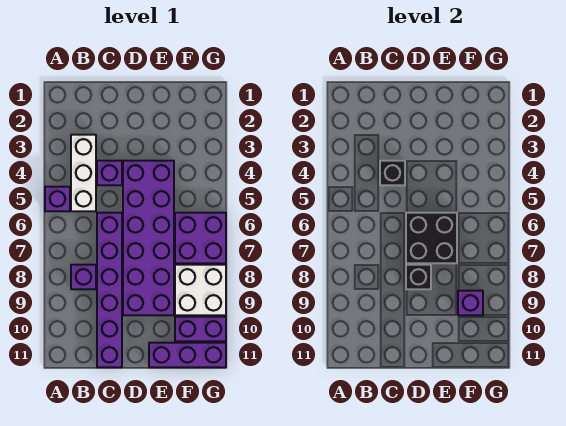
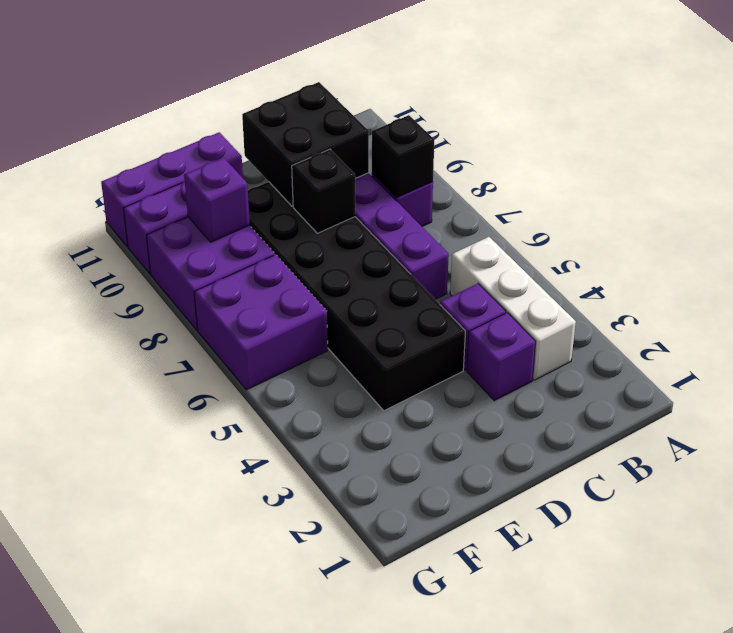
purple 1x1 brick [45,187,70,211] -> purple 1x1 brick moved to [467,313,536,401]
black 1x1 brick [380,161,405,185] -> black 1x1 brick moved to [372,115,434,198]
purple 2x6 brick [123,161,174,315] -> black 2x6 brick [248,182,465,411]
black 2x2 brick [406,213,457,263] -> black 2x2 brick moved to [242,82,369,206]
white 2x2 brick [175,265,226,315] -> purple 2x2 brick [146,217,275,330]

